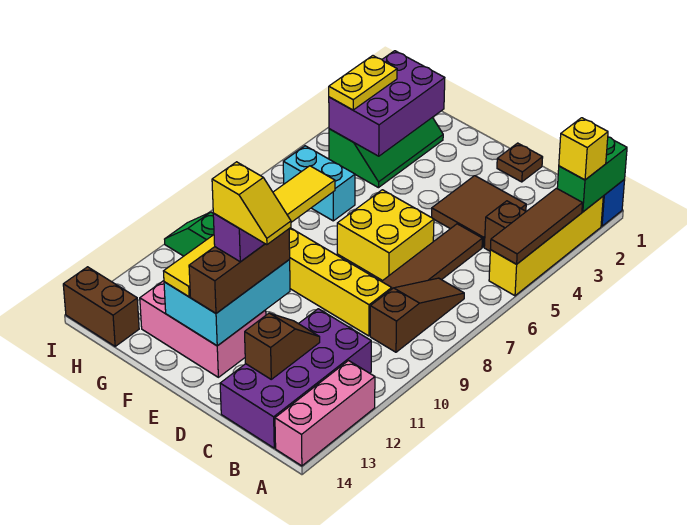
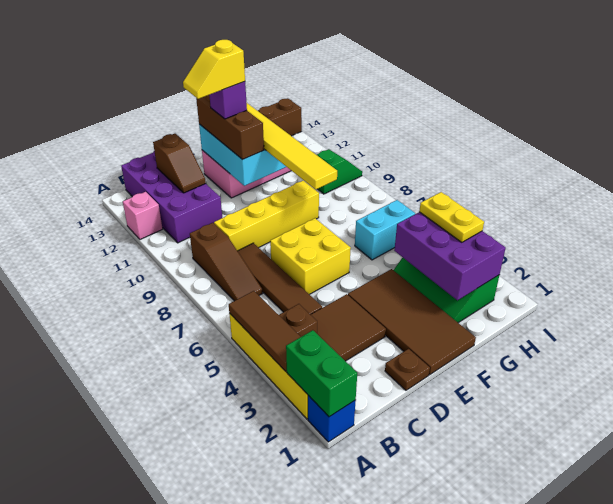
yellow 1x1 brick [559,118,608,180] -> none
pink 1x3 brick [275,361,375,466] -> pink 1x1 brick [123,192,163,239]
none -> brown 2x4 tile [348,269,476,375]

